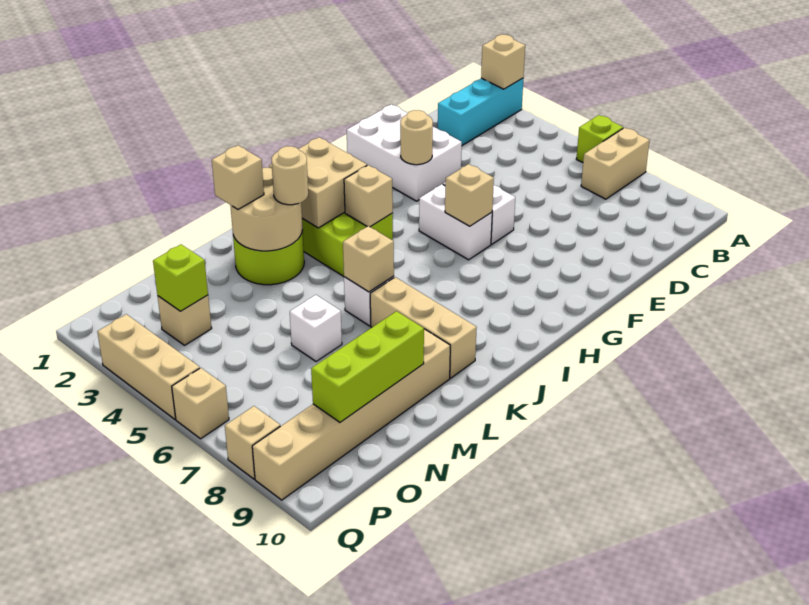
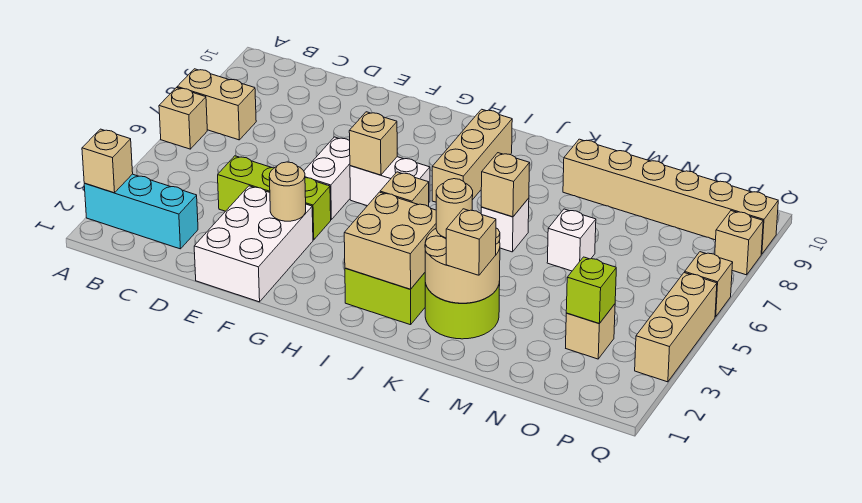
lime 1x1 brick [576,115,623,163] -> tan 1x1 brick [159,88,207,149]
white 1x2 brick [419,184,492,260] -> white 1x2 brick turned to [350,157,430,206]
tan 1x3 brick [370,277,477,378] -> tan 1x3 brick moved to [432,109,512,202]
lime 1x3 brick [311,311,424,422] -> lime 1x3 brick moved to [218,156,331,240]

